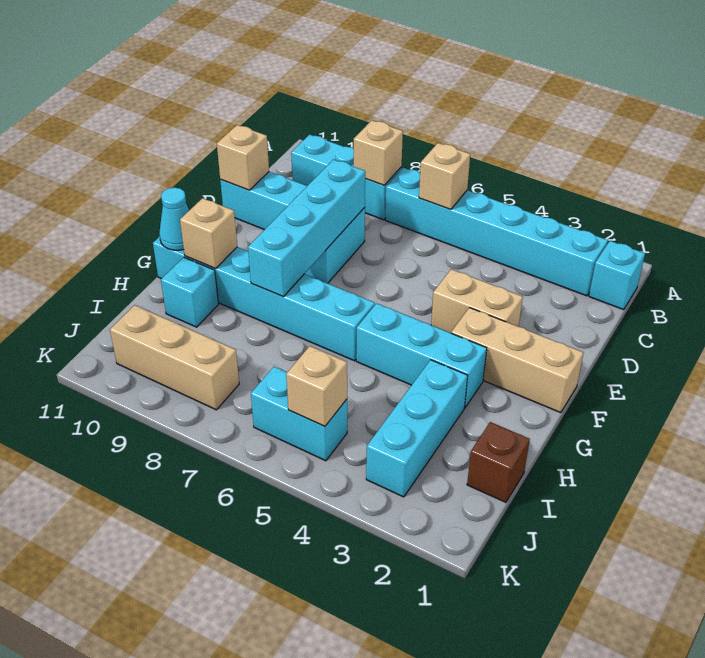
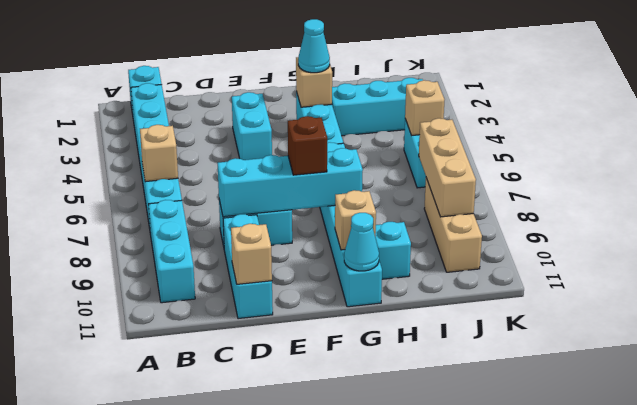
tan 1x1 brick [354,120,403,185] -> tan 1x1 brick moved to [296,57,332,107]
tan 1x2 brick [431,269,523,333] -> cyan 1x2 brick [232,92,272,160]
tan 1x3 brick [451,308,584,413] -> tan 1x3 brick moved to [418,118,476,217]
none -> cyan 1x1 cone [298,19,330,73]
brown 1x1 brick [467,422,530,502] -> brown 1x1 brick moved to [288,116,327,175]

